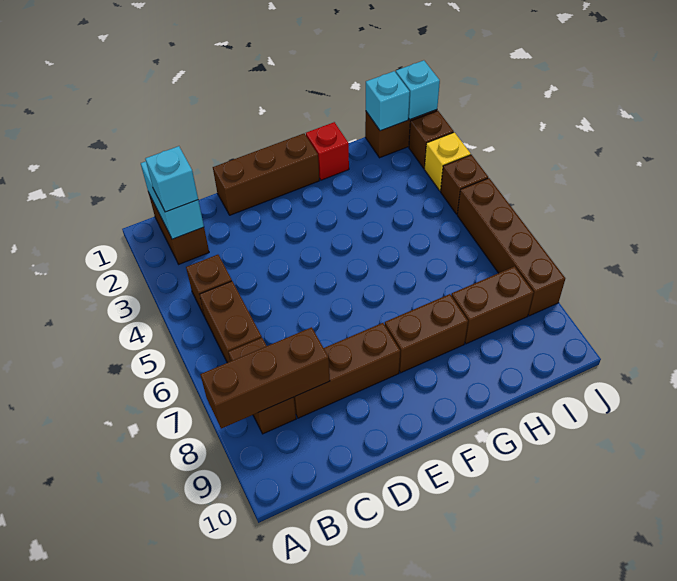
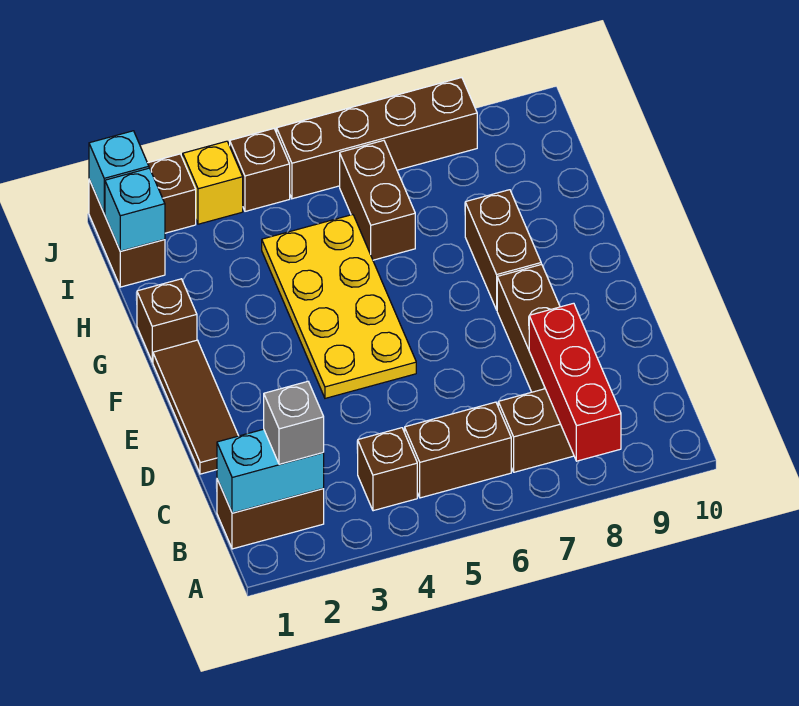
brown 1x3 brick [200,327,330,429] -> red 1x3 brick [529,303,621,461]
cyan 1x1 brick [145,146,198,212] -> grey 1x1 brick [264,381,324,464]
brown 1x3 brick [213,134,319,215] -> brown 1x3 tile [153,340,238,474]
none -> yellow 2x4 plate [262,215,416,398]
red 1x1 brick [306,122,349,180] -> brown 1x1 brick [137,279,197,362]
brown 1x2 brick [451,266,534,344] -> brown 1x2 brick moved to [340,140,415,260]

